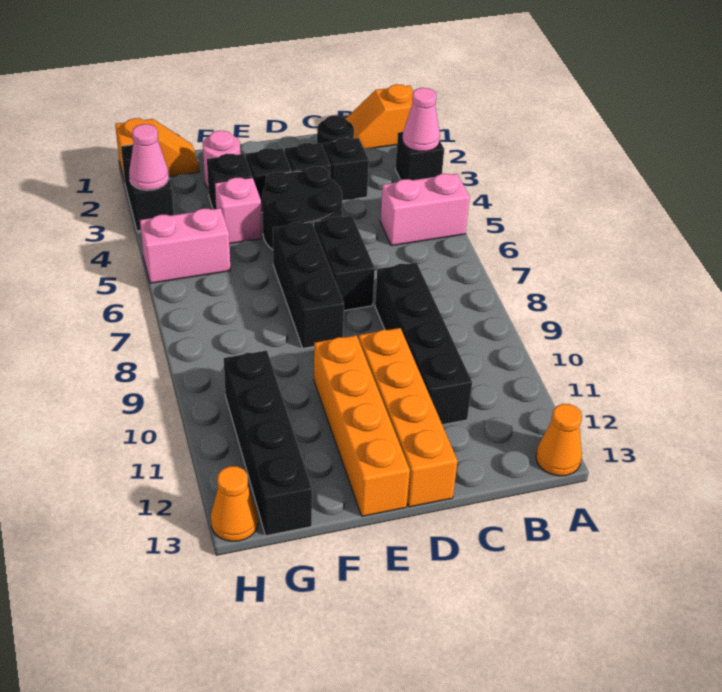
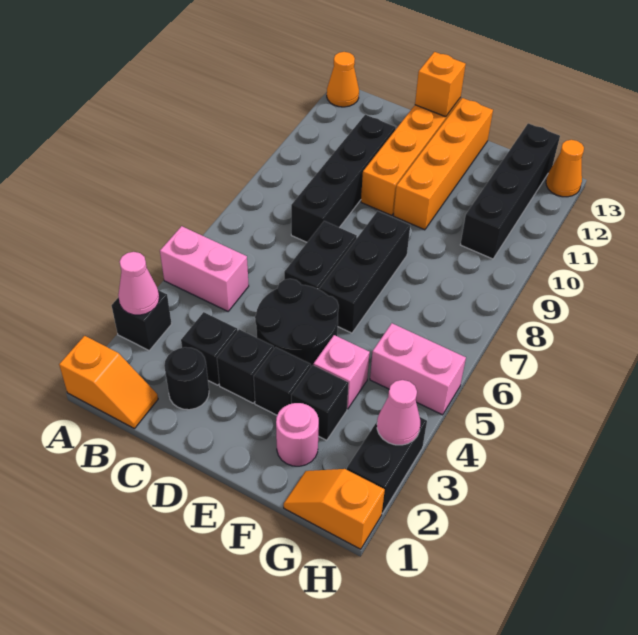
none -> orange 1x1 brick [415,52,466,117]

